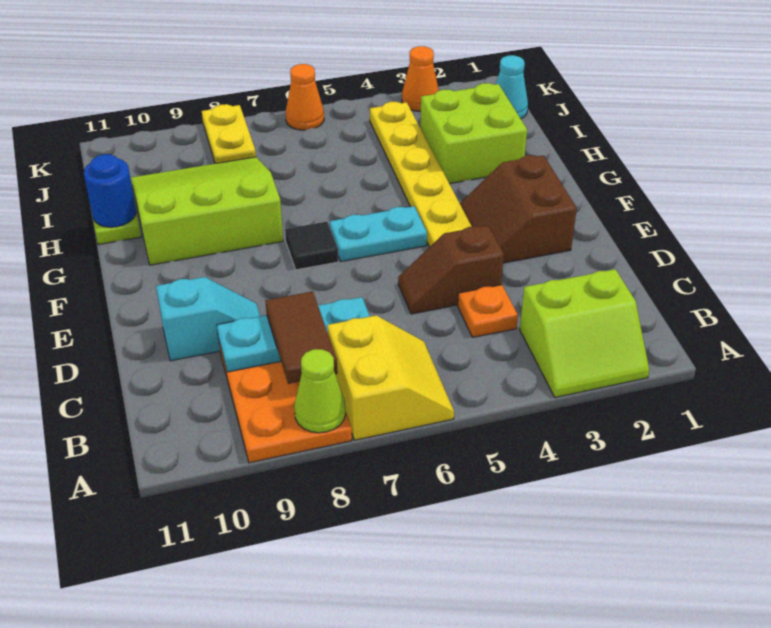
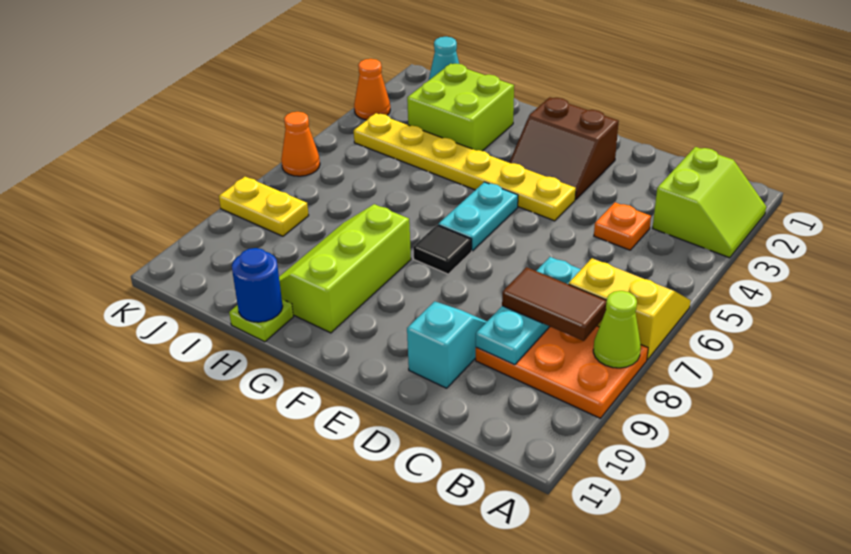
brown 1x2 slope [398,226,504,314] -> none
lime 3x3 slope [131,157,283,265] -> lime 2x3 slope [279,204,411,333]

